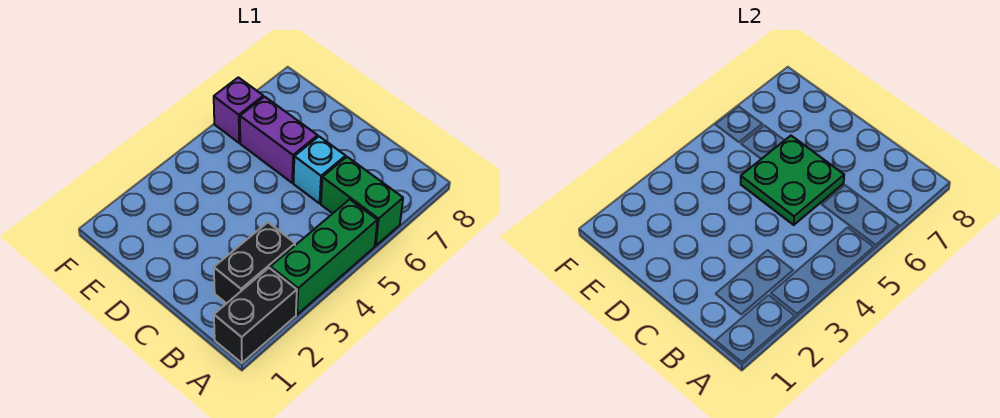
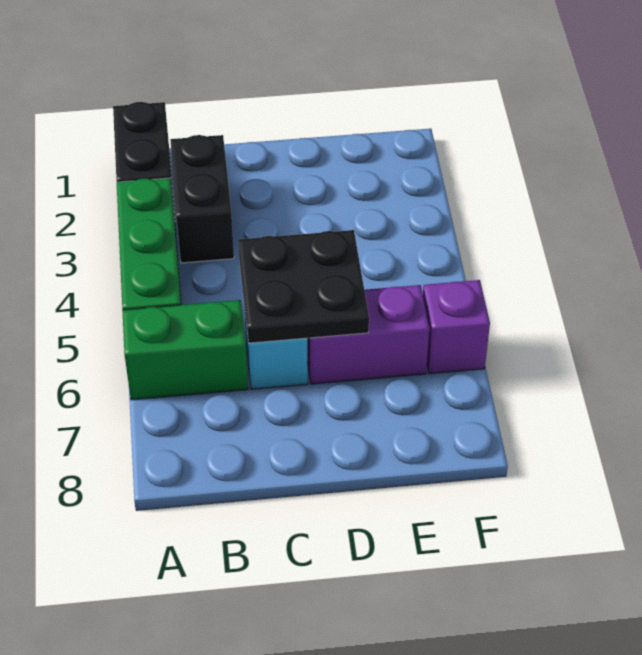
green 2x2 plate [741,136,844,225] -> black 2x2 plate [238,230,369,343]

